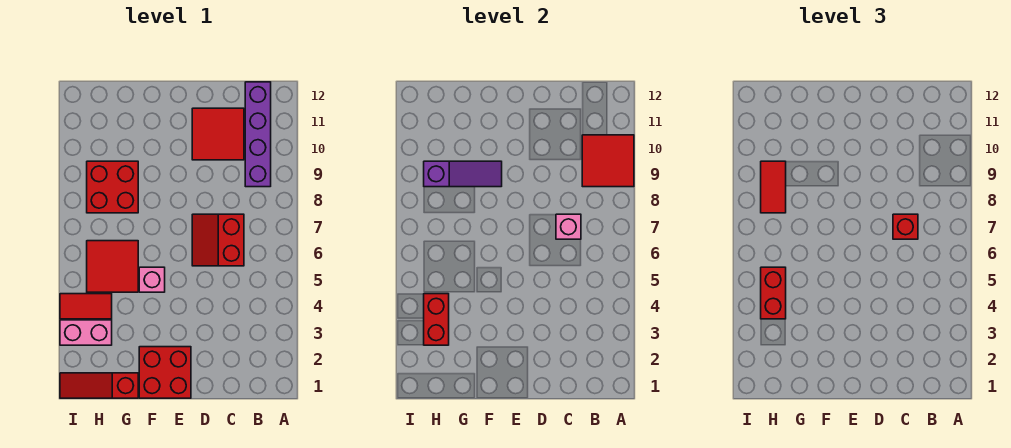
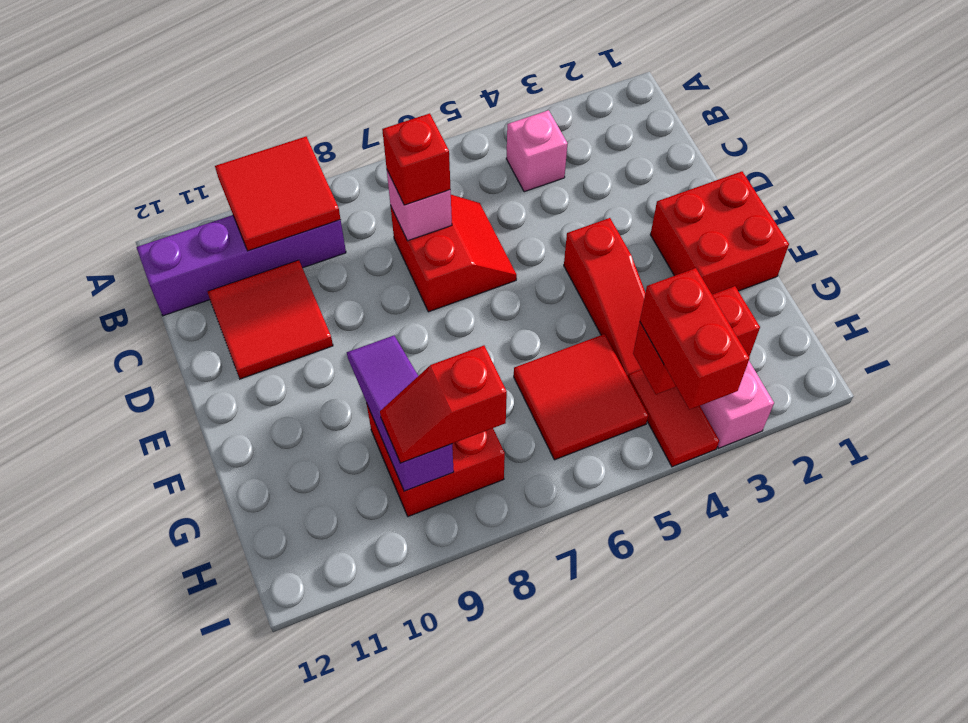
red 2x2 slope [192,214,244,266] -> red 2x2 slope turned to [391,195,517,312]
pink 1x1 brick [139,267,165,292] -> pink 1x1 brick moved to [506,110,568,192]
red 1x3 slope [60,373,138,398] -> red 1x3 slope moved to [564,218,646,376]
red 1x2 brick [761,267,786,319] -> red 1x2 brick turned to [640,268,749,410]
red 1x2 tile [761,161,786,213] -> red 1x2 slope [380,346,507,463]

